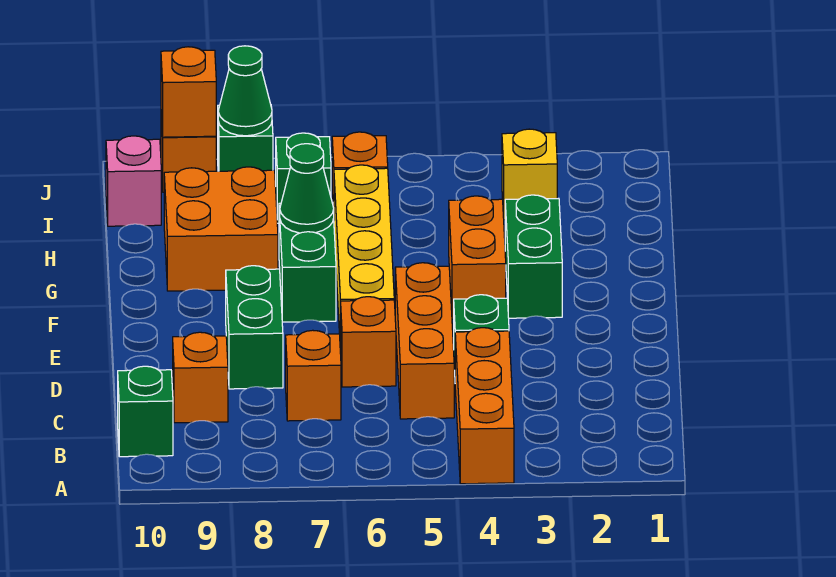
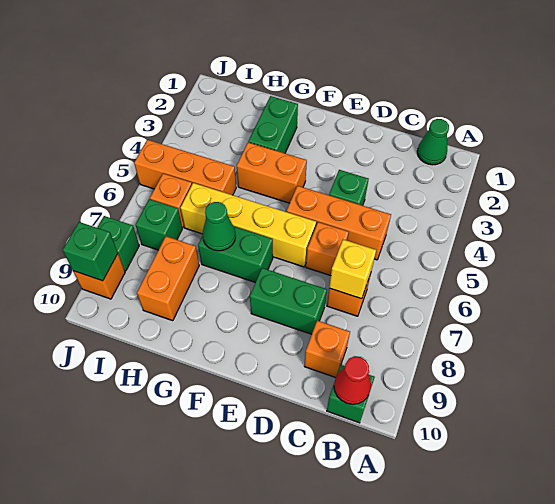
orange 1x3 brick [455,328,514,484] -> orange 1x3 brick moved to [134,140,236,195]
none -> red 1x1 cone [334,357,371,404]
green 1x2 brick [505,195,562,318] -> green 1x2 brick turned to [248,96,298,153]
orange 2x2 brick [164,167,278,291] -> orange 1x2 brick [137,236,199,321]
yellow 1x1 brick [502,129,557,220] -> yellow 1x1 brick moved to [329,239,376,299]
pink 1x1 brick [106,136,161,226] -> none
green 1x1 cone [218,46,272,136] -> green 1x1 cone moved to [417,119,449,165]
orange 1x1 brick [161,47,216,137] -> green 1x1 brick [63,222,118,281]

